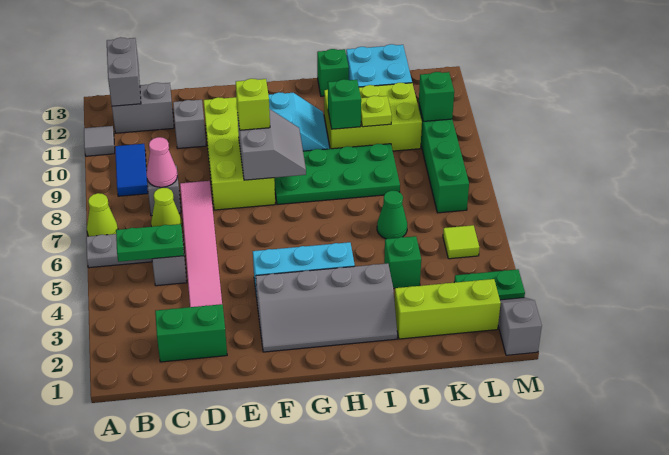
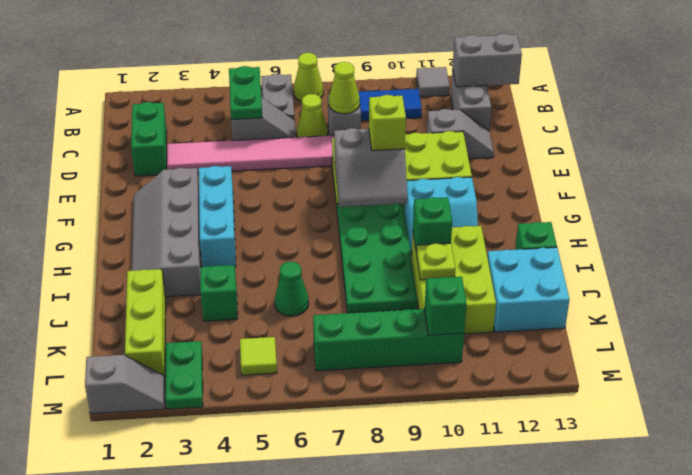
pink 1x1 cone [146,137,177,187] -> lime 1x1 cone [329,62,360,114]

